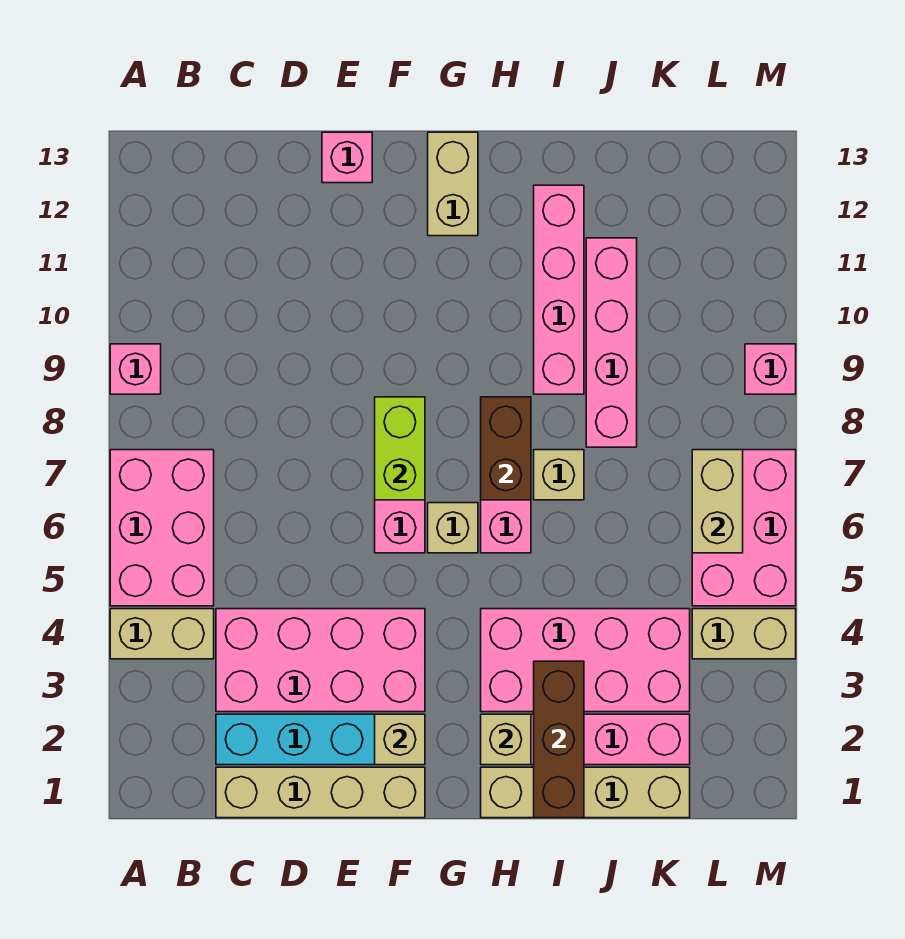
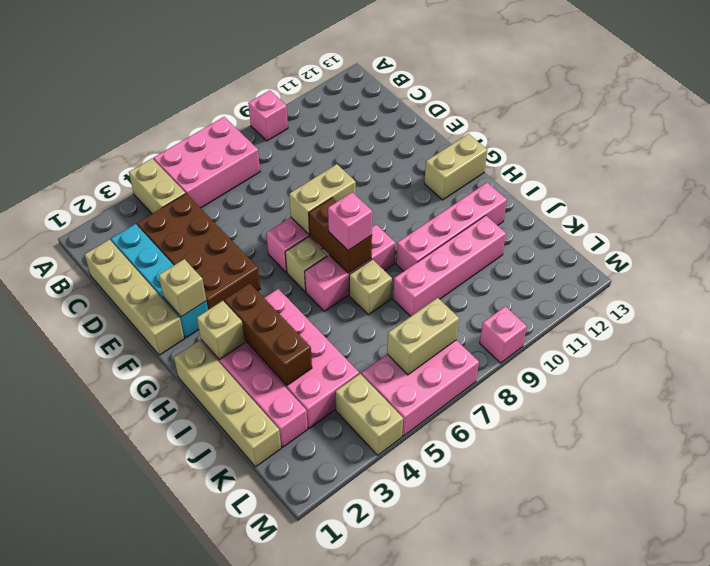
pink 2x4 brick [216,609,425,712] -> brown 2x4 brick [137,194,260,310]
pink 1x1 brick [322,132,372,183] -> pink 1x1 brick moved to [328,192,372,250]
lime 1x2 brick [375,397,425,500] -> tan 1x2 brick [289,164,356,234]
brown 1x2 brick [481,397,531,500] -> brown 1x2 brick turned to [309,198,372,273]
brown 1x3 brick [534,661,584,818] -> brown 1x3 brick turned to [224,283,312,386]

